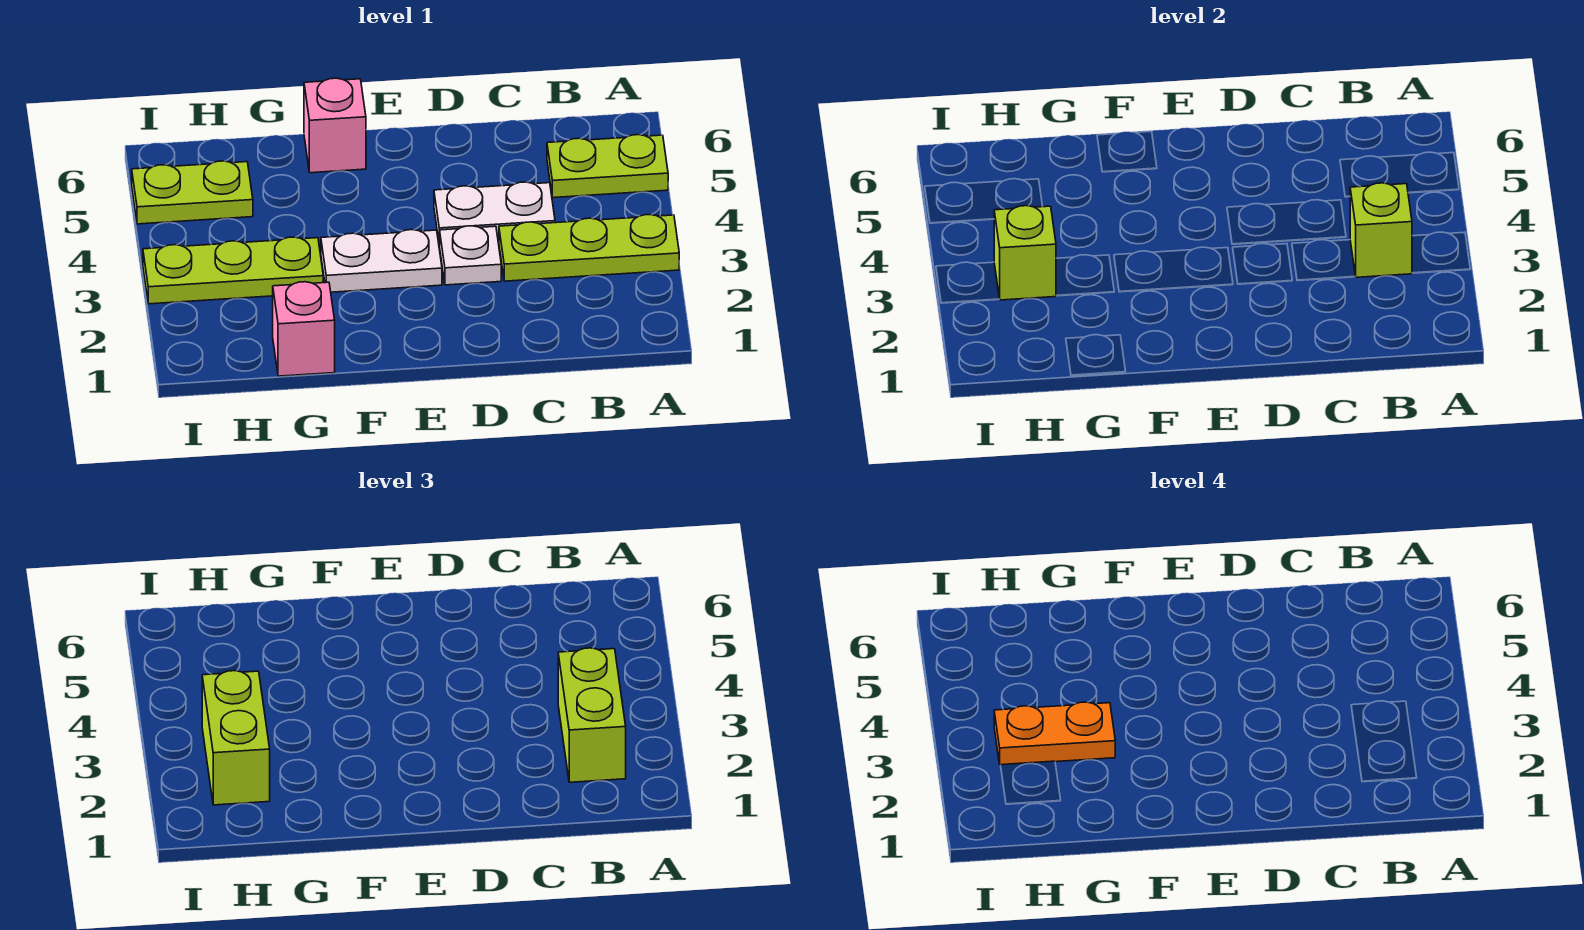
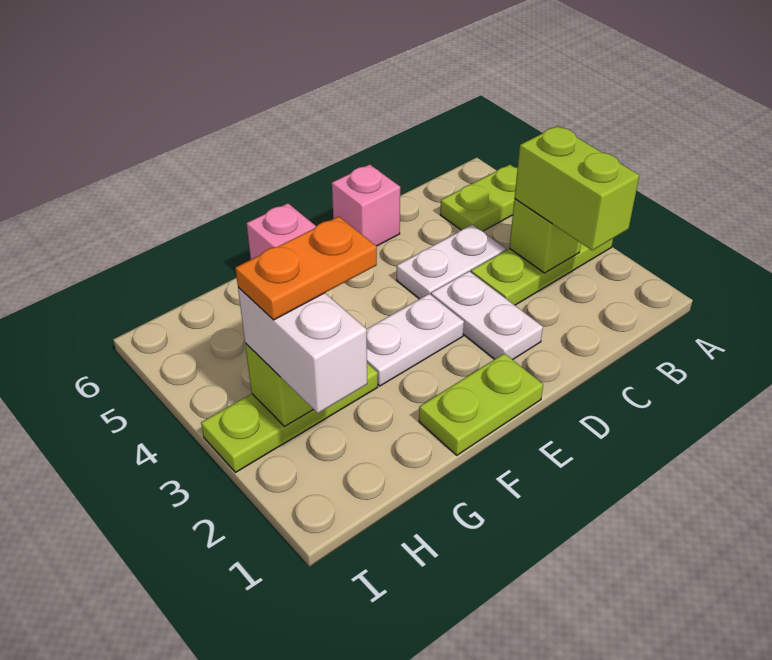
white 1x1 plate [440,226,501,285] -> white 1x2 plate [431,271,543,360]
pink 1x1 brick [273,282,335,376] -> pink 1x1 brick moved to [332,164,400,246]
lime 1x2 brick [202,671,270,805] -> white 1x2 brick [238,287,367,413]
lime 1x2 plate [132,161,253,224] -> lime 1x2 plate moved to [419,353,543,455]

